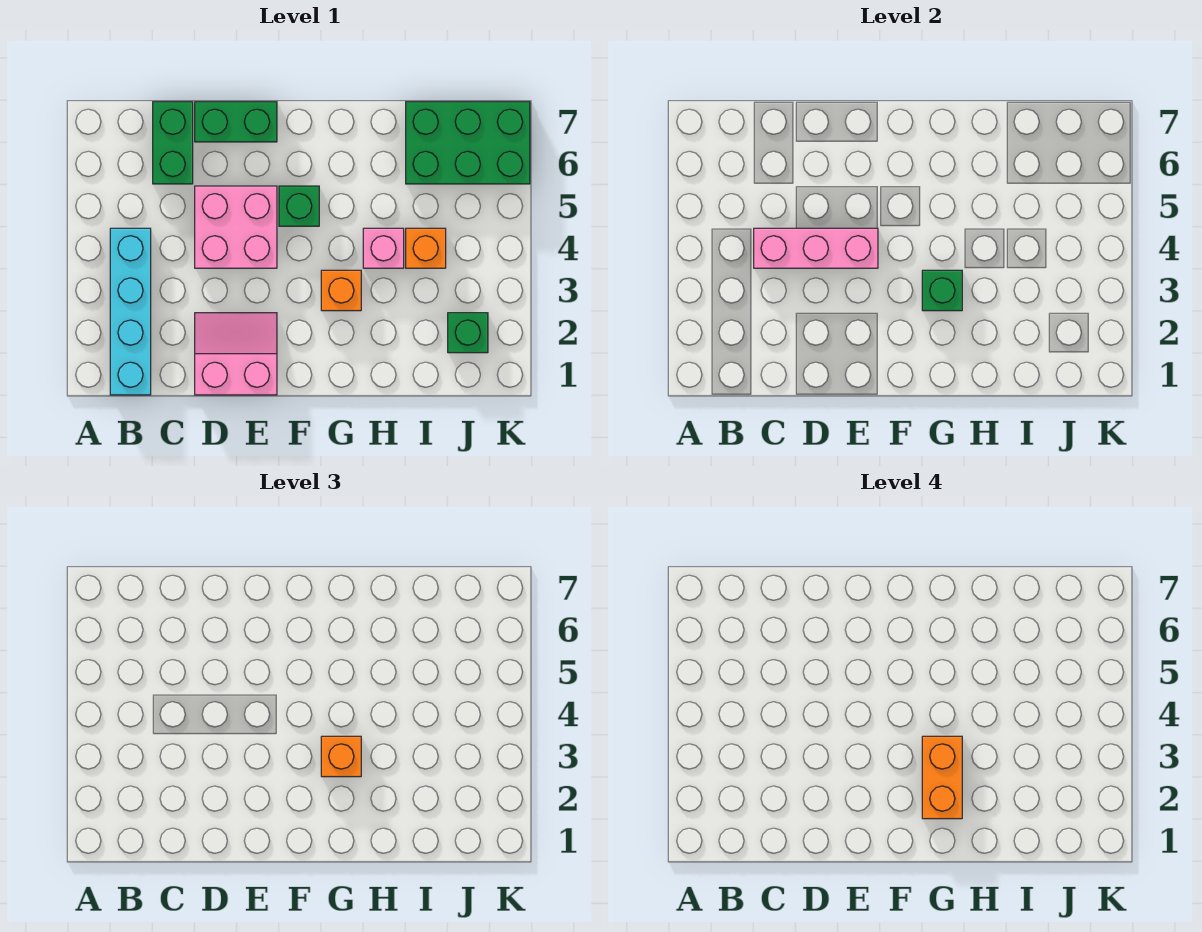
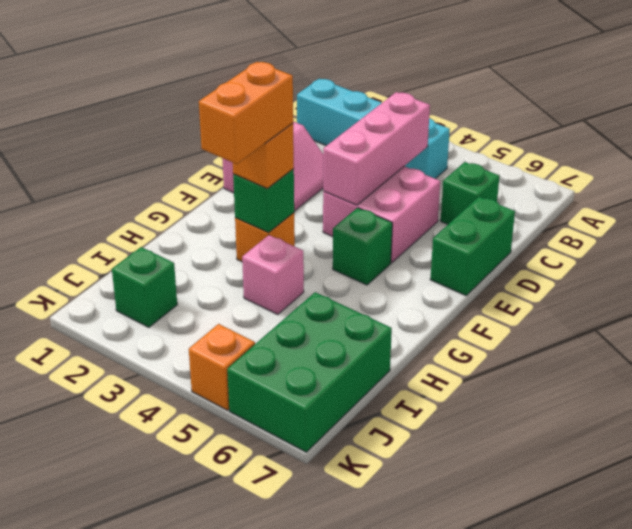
green 1x2 brick [153,102,193,184] -> green 1x1 brick [441,162,499,224]
orange 1x2 brick [922,736,962,819] -> orange 1x2 brick turned to [199,62,293,164]
orange 1x1 brick [406,228,446,268] -> orange 1x1 brick moved to [189,324,255,410]

